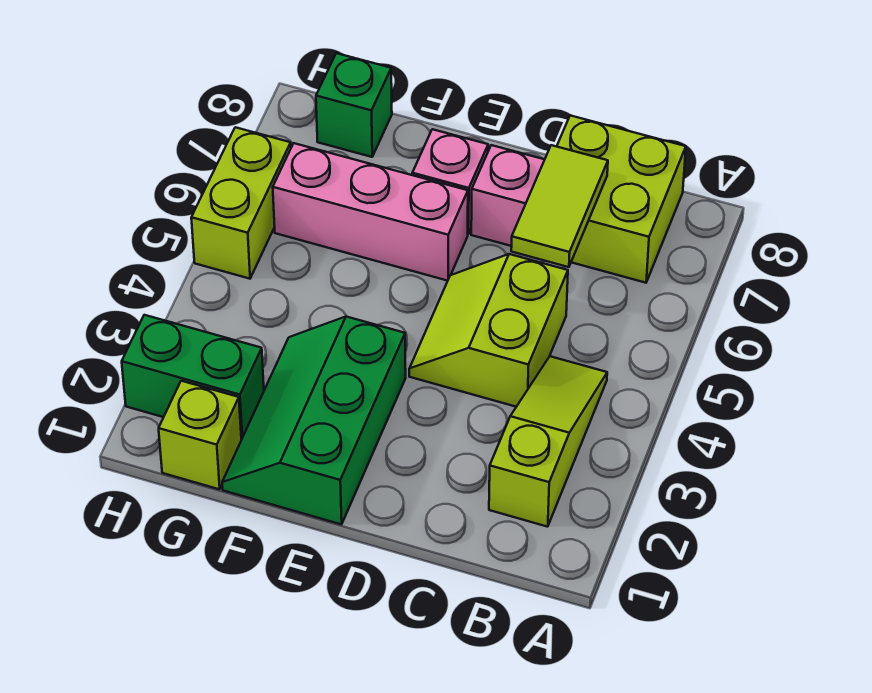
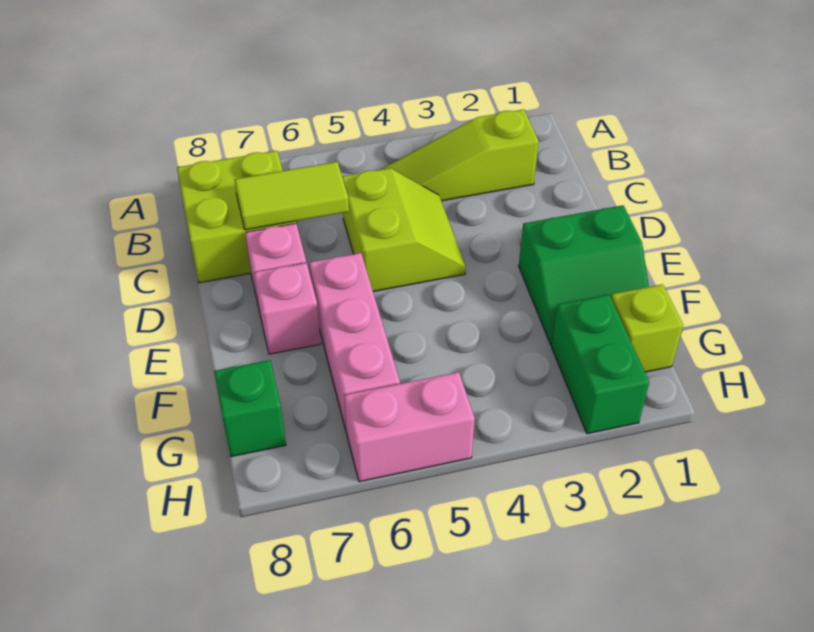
lime 2x2 slope [409,254,568,407] -> lime 2x2 slope turned to [342,168,466,292]
green 2x3 slope [222,317,406,524] -> green 2x2 slope [519,205,649,344]
lime 1x2 brick [191,127,291,279] -> pink 1x2 brick [344,372,475,482]

